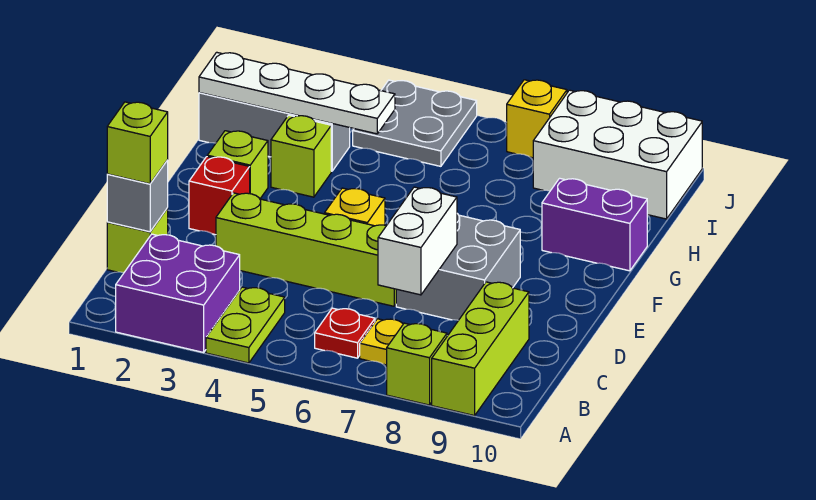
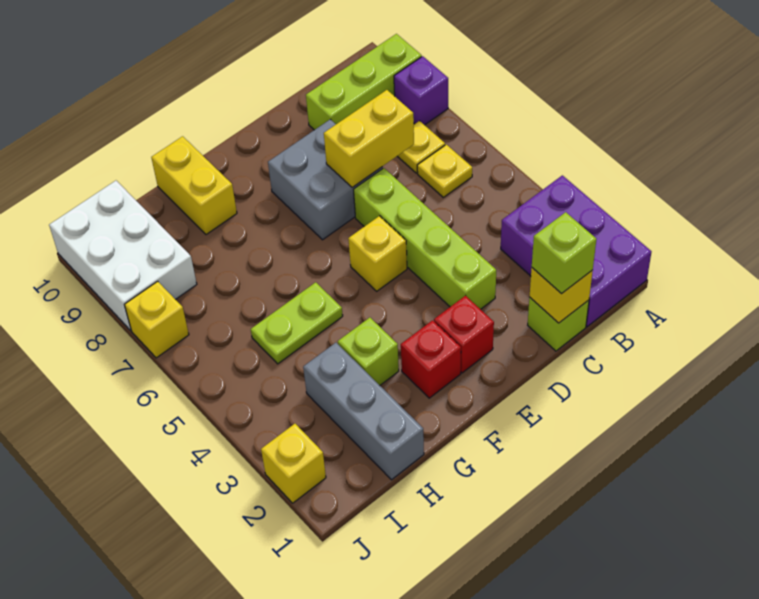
purple 2x2 brick [116,234,240,352] -> purple 2x3 brick [501,175,651,327]
lime 1x2 plate [206,287,285,363] -> lime 1x2 plate moved to [251,282,343,364]
lime 1x1 brick [387,323,447,405] -> purple 1x1 brick [394,56,448,125]
red 1x1 plate [315,308,375,358] -> yellow 1x1 plate [417,145,472,197]
grey 1x1 brick [107,160,168,232] -> yellow 1x1 brick [530,268,593,323]
white 1x2 brick [378,187,457,295] -> yellow 1x2 brick [324,90,414,188]
lime 1x1 brick [207,131,268,199] -> red 1x1 brick [401,320,461,398]
purple 1x2 brick [542,178,647,271] -> yellow 1x2 brick [151,136,237,235]
white 1x4 plate [199,52,395,134] -> none
grey 2x2 plate [353,80,477,166] -> none
none -> yellow 1x1 brick [261,424,326,503]

